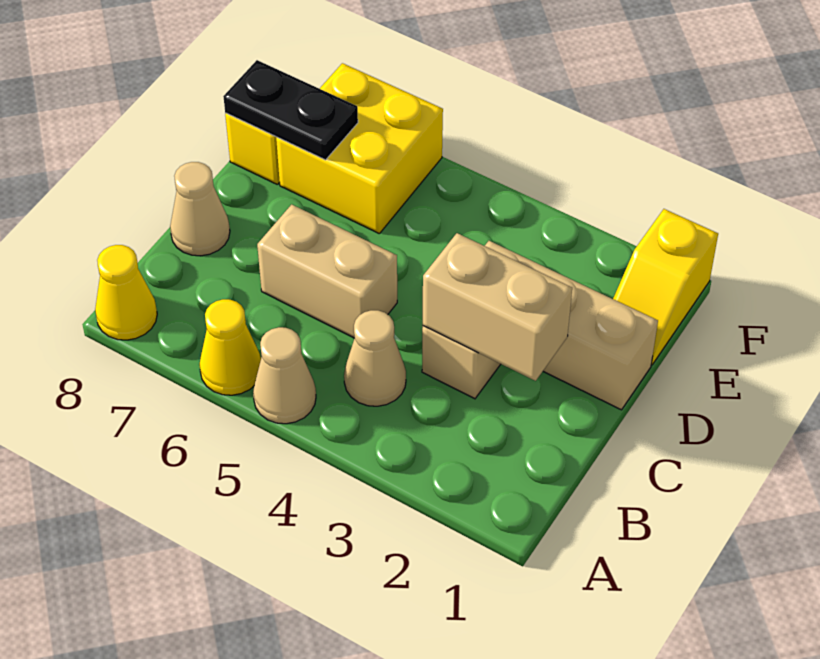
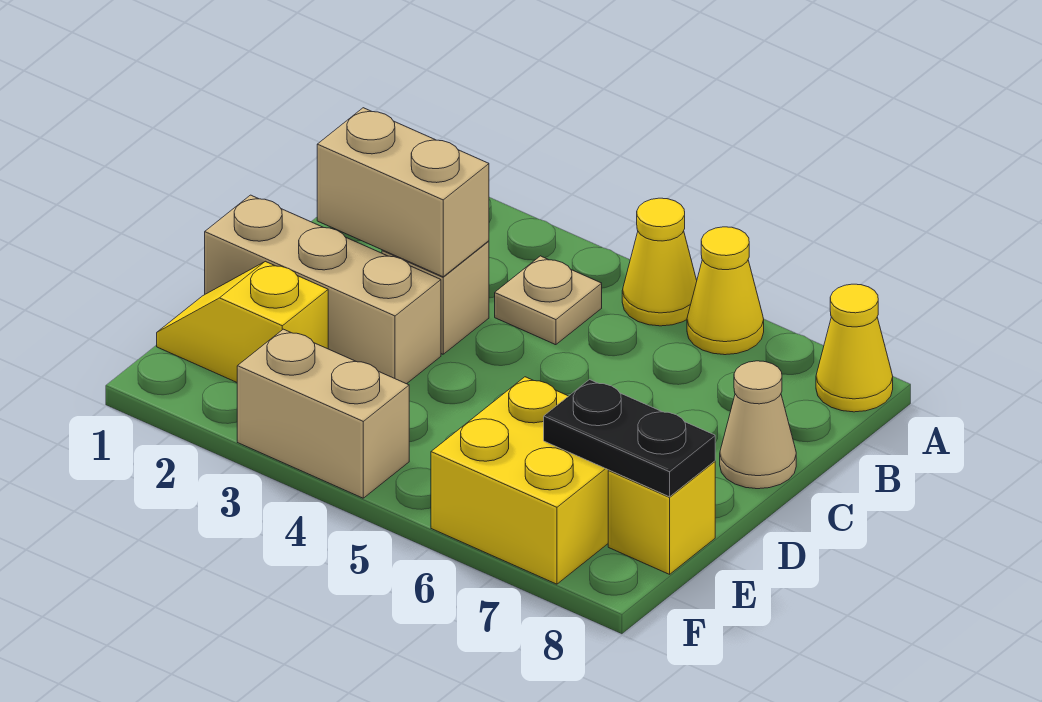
tan 1x1 cone [253,327,316,424] -> yellow 1x1 cone [622,198,697,326]
tan 1x1 cone [344,310,406,406] -> tan 1x1 plate [495,256,602,345]
tan 1x2 brick [257,204,397,338] -> tan 1x2 brick moved to [237,329,409,498]
yellow 1x2 slope [613,209,718,365] -> yellow 1x2 slope turned to [157,261,328,382]

